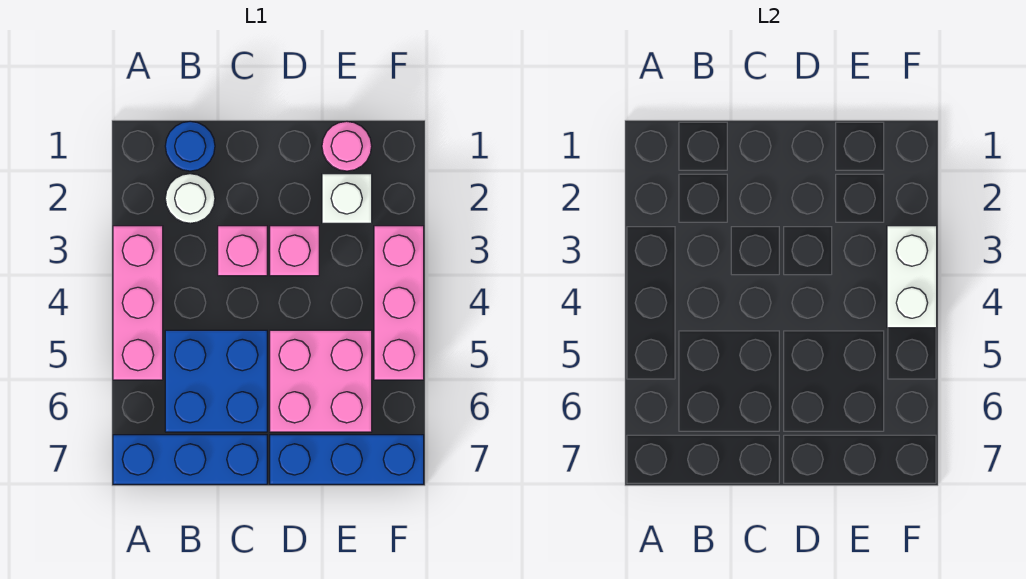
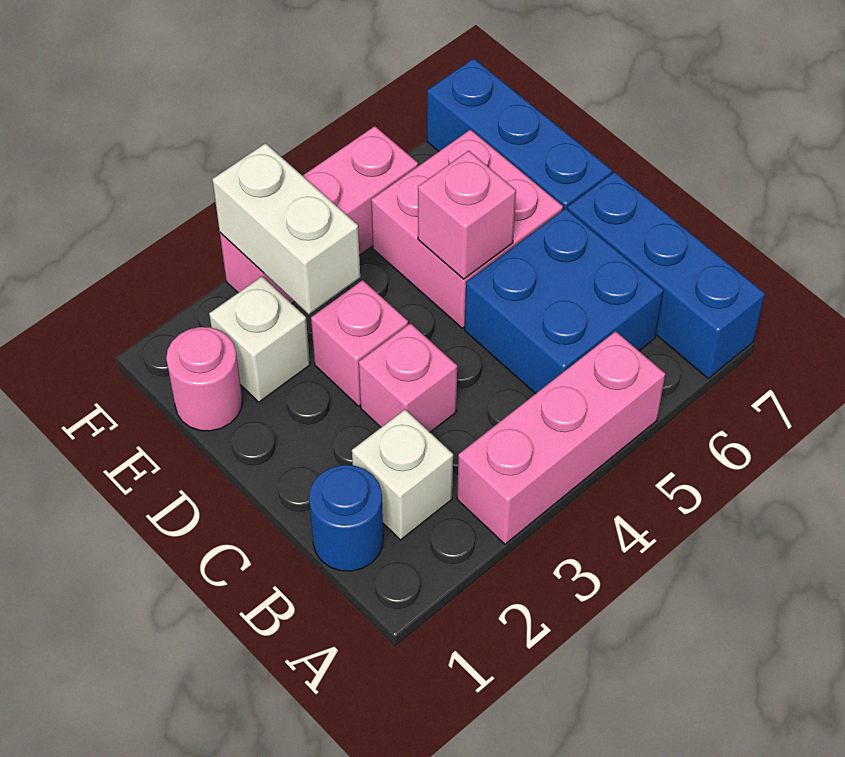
white 1x1 round brick [165,174,215,223] -> white 1x1 brick [352,410,453,540]
none -> pink 1x1 brick [418,151,516,279]
white 1x2 brick [887,226,937,328] -> white 1x2 brick turned to [212,143,360,314]

